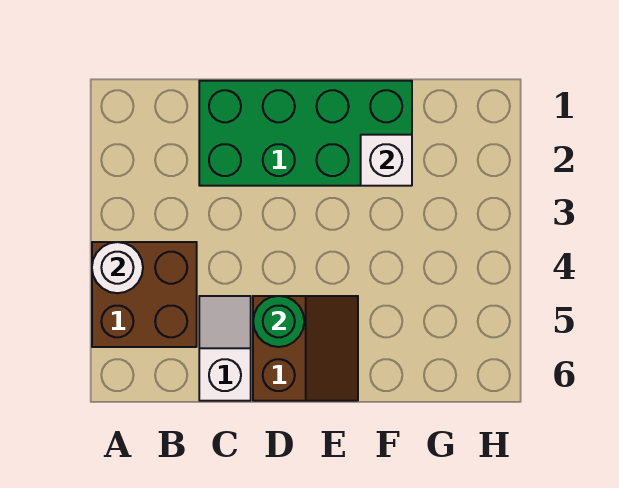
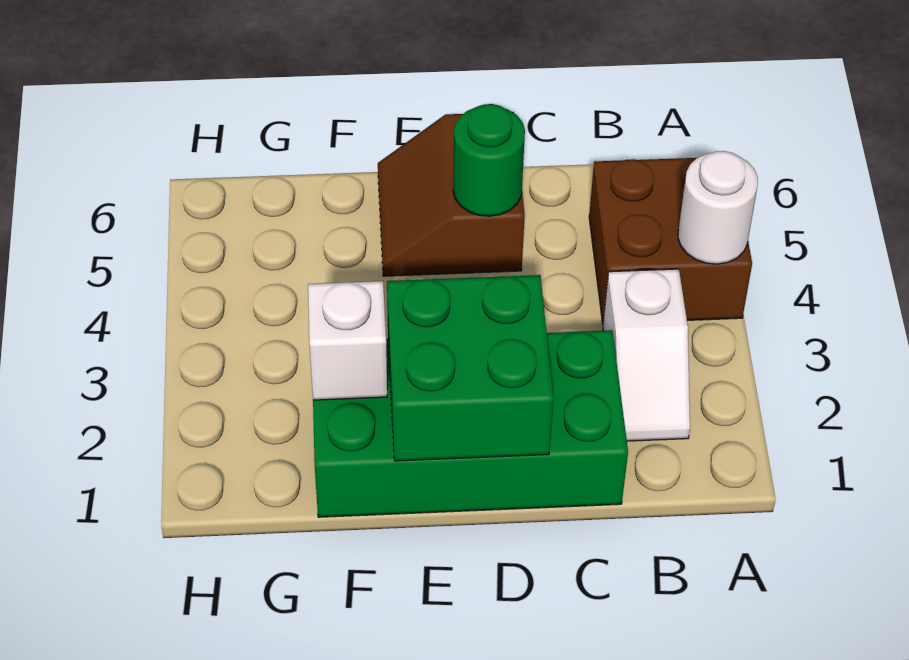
white 1x2 slope [199,296,251,401] -> white 1x2 slope moved to [603,269,690,441]
none -> green 2x2 brick [387,275,554,461]

